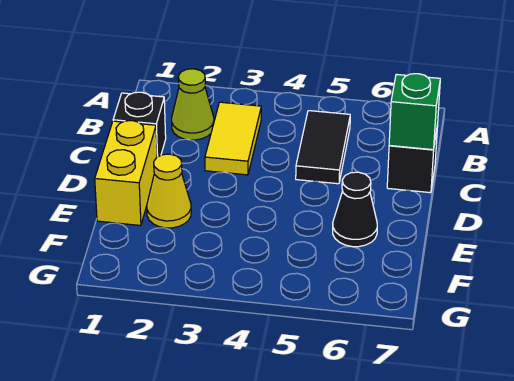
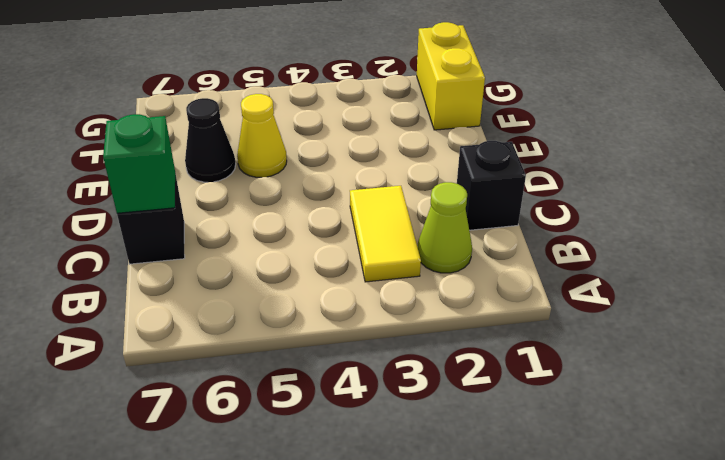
black 1x2 tile [296,111,350,184] -> none
yellow 1x2 brick [95,121,157,225] -> yellow 1x2 brick moved to [417,22,485,130]
yellow 1x1 cone [147,154,191,228] -> yellow 1x1 cone moved to [237,94,287,177]

